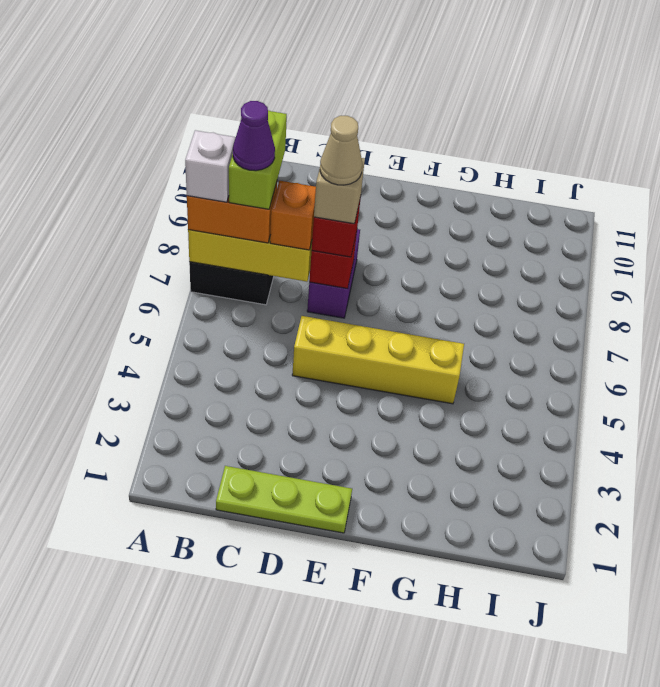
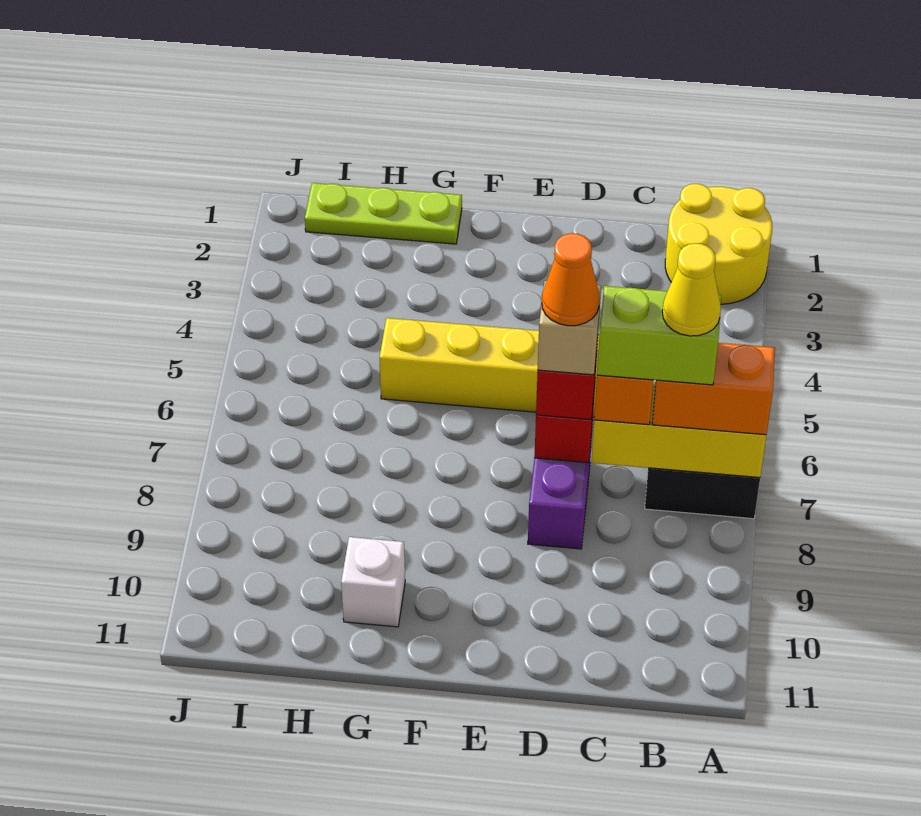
none -> yellow 2x2 round brick [665,184,772,304]
white 1x1 brick [185,130,236,202] -> white 1x1 brick moved to [341,537,405,627]
lime 1x2 brick [229,110,287,209] -> lime 1x2 brick turned to [597,286,721,385]
purple 1x1 cone [233,101,275,171] -> yellow 1x1 cone [662,243,721,336]
lime 1x3 plate [216,466,352,533] -> lime 1x3 plate moved to [305,183,462,244]
tan 1x1 cone [320,116,362,185] -> orange 1x1 cone [542,233,600,326]

